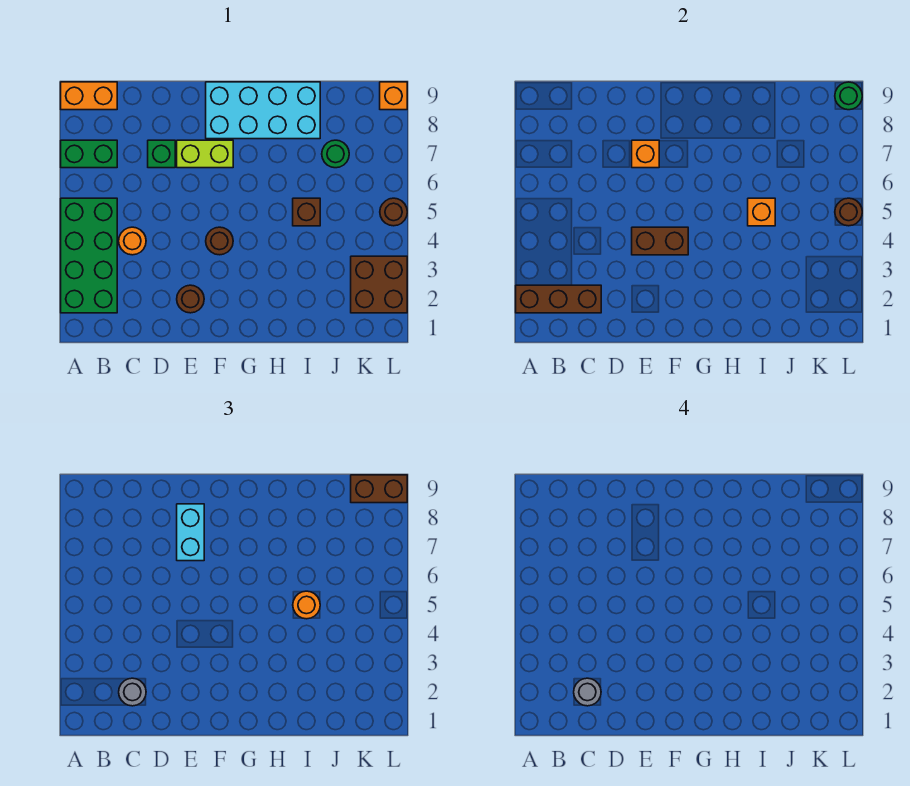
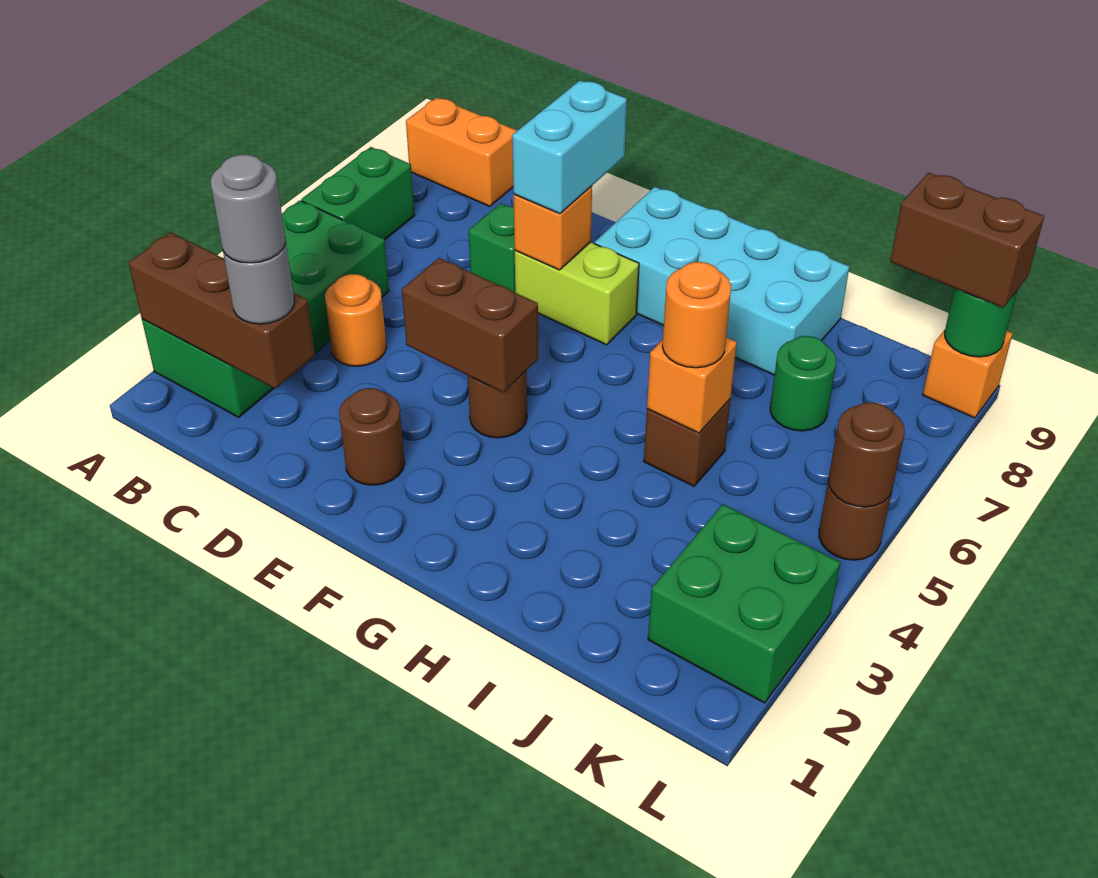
green 1x2 brick [61,140,117,168] -> green 1x2 brick turned to [302,147,415,240]
brown 2x2 brick [351,256,407,313] -> green 2x2 brick [648,504,840,703]

